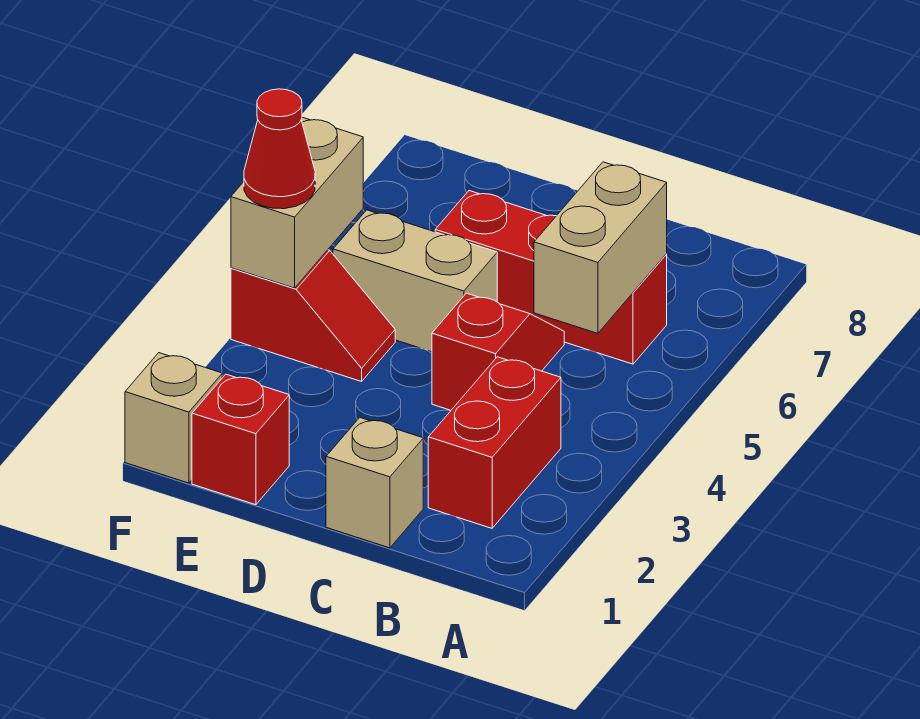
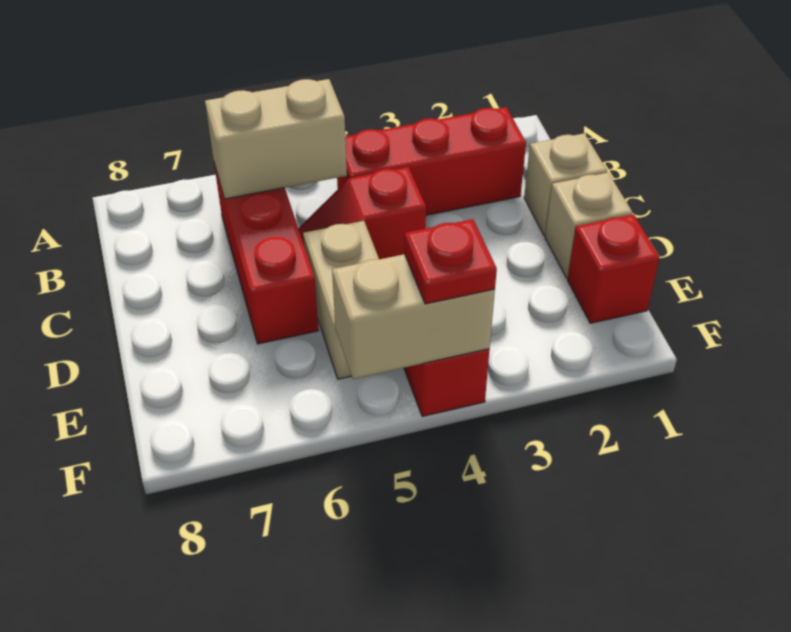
red 1x2 brick [428,357,561,528] -> red 1x3 brick [337,107,526,215]
tan 1x1 brick [125,353,222,483] -> tan 1x1 brick moved to [545,173,633,278]
red 1x1 cone [244,89,315,209] -> red 1x1 plate [404,219,497,304]

